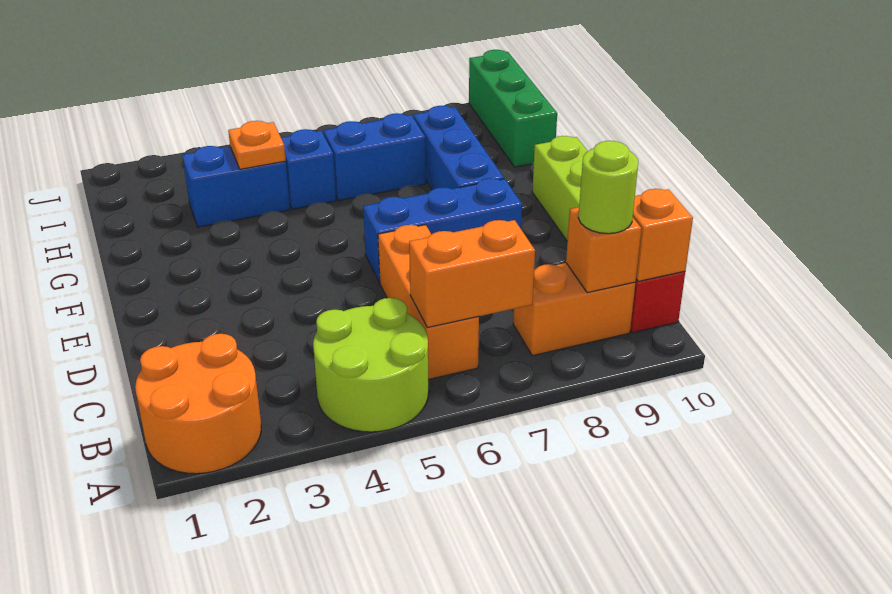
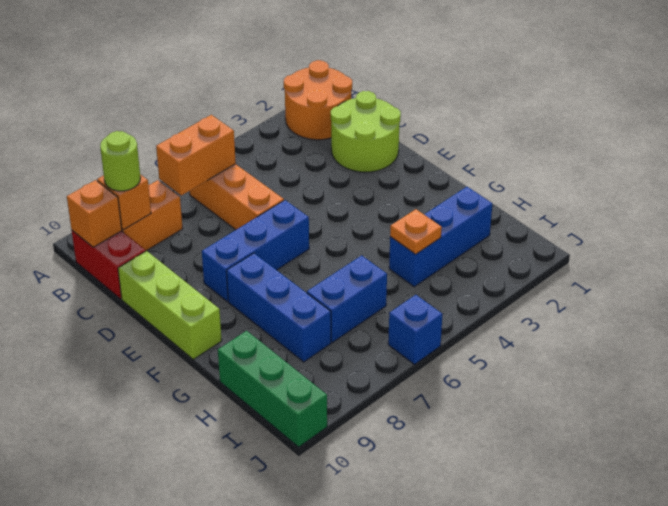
lime 2x2 round brick [313,298,429,432] -> lime 2x2 round brick moved to [331,91,401,172]
blue 1x2 brick [182,146,290,227] -> blue 1x3 brick [389,187,492,287]
blue 1x1 brick [281,129,336,209] -> blue 1x1 brick moved to [388,295,443,364]

